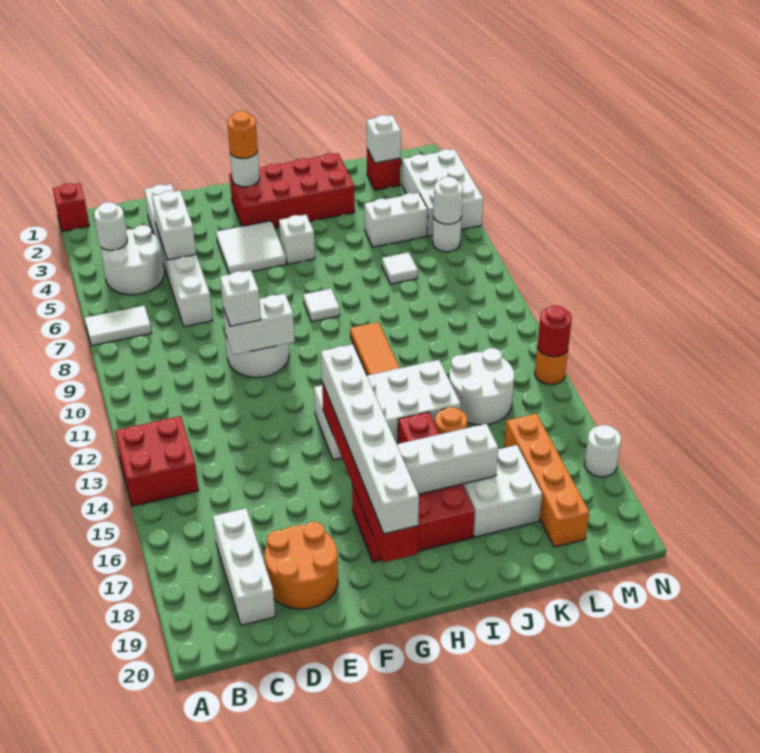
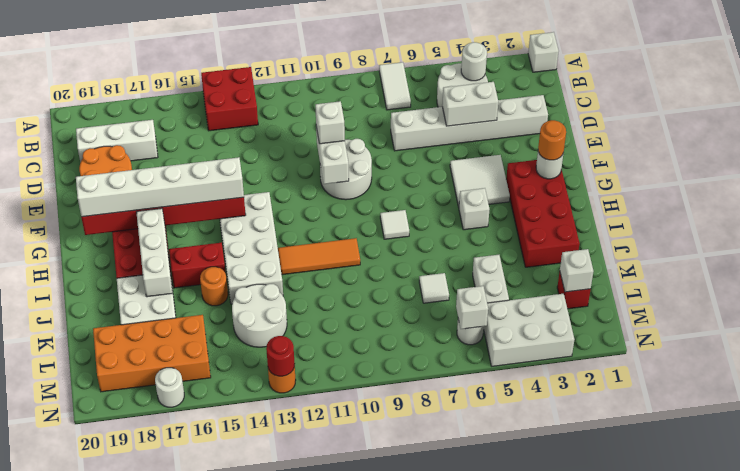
red 1x1 brick [53,183,89,231] -> white 1x1 brick [528,32,559,72]
orange 1x4 brick [504,414,589,547] -> orange 2x4 brick [93,315,211,392]
white 1x1 round brick [433,177,463,224] -> white 1x1 brick [456,286,488,329]

